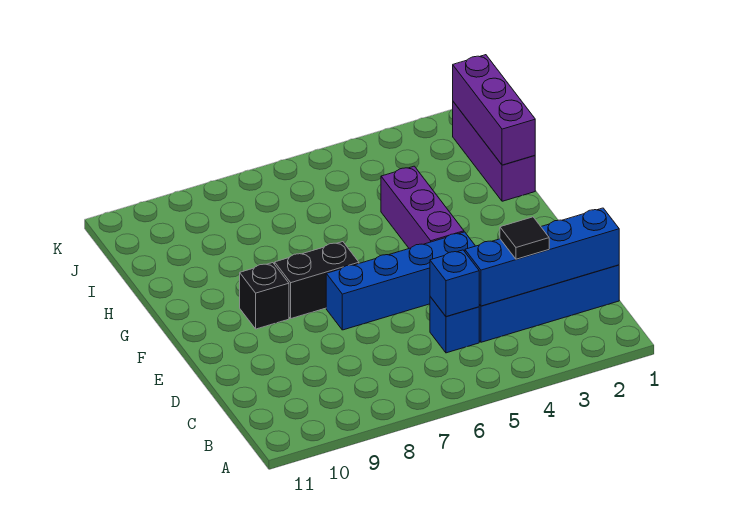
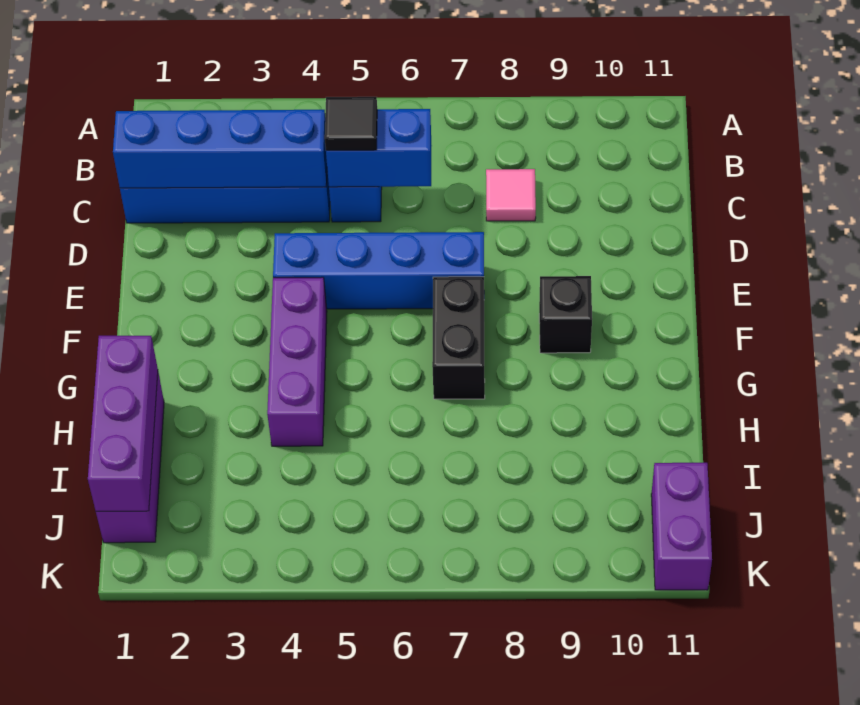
black 1x1 tile [500,217,549,259] -> black 1x1 tile moved to [325,97,377,150]
blue 1x1 brick [430,250,479,317] -> blue 1x2 brick [326,109,432,187]
none -> pink 1x1 tile [486,169,536,221]
black 1x2 brick [275,242,359,318] -> black 1x2 brick turned to [432,277,485,399]
none -> purple 1x2 brick [651,463,712,590]

